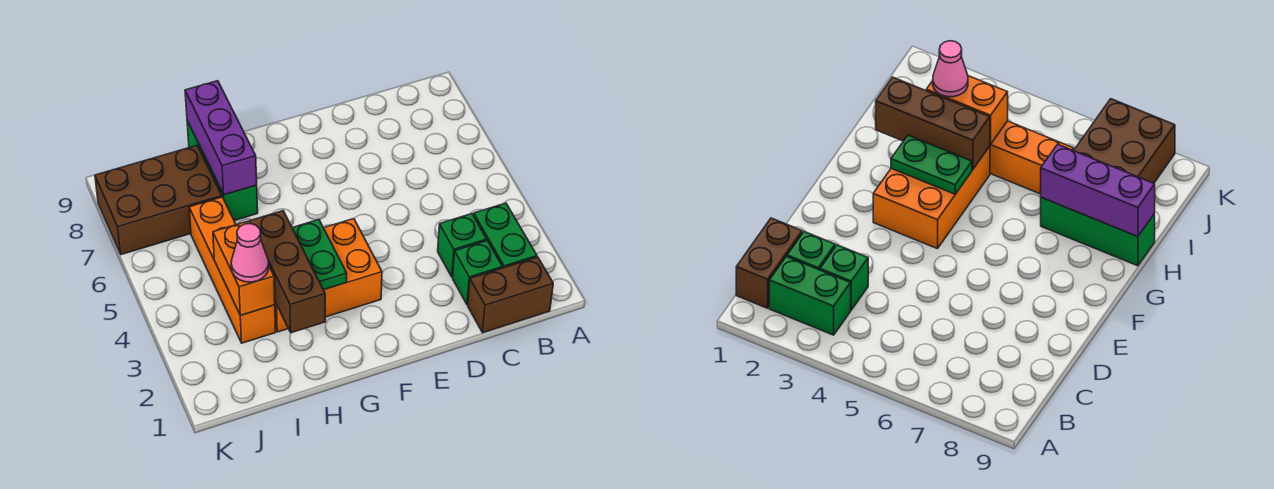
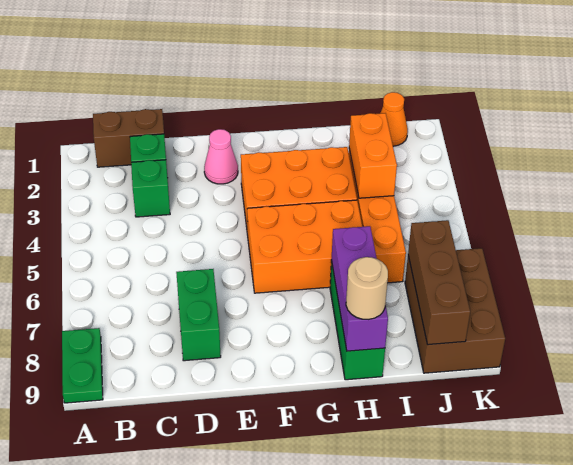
green 1x2 brick [474,203,537,268] -> green 1x2 brick moved to [176,269,221,361]
none -> orange 2x3 brick [247,200,362,293]
green 1x2 plate [292,220,347,290] -> green 1x2 plate moved to [62,328,103,403]
brown 1x3 brick [249,211,325,333] -> brown 1x3 brick moved to [408,220,470,345]
none -> tan 1x1 round brick [346,257,388,320]
pink 1x1 cone [231,224,269,282] -> pink 1x1 cone moved to [204,129,238,184]
brown 2x3 brick [95,145,222,255] -> brown 2x3 brick turned to [405,248,505,373]
none -> orange 1x1 cone [381,92,408,146]

